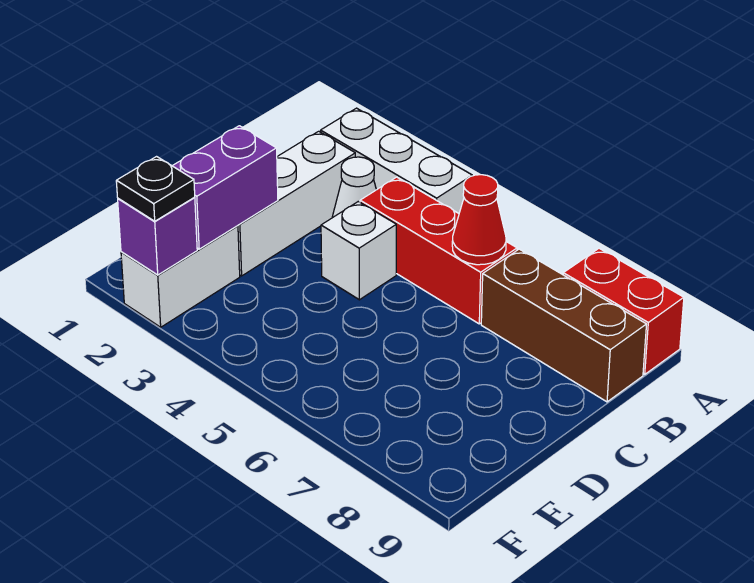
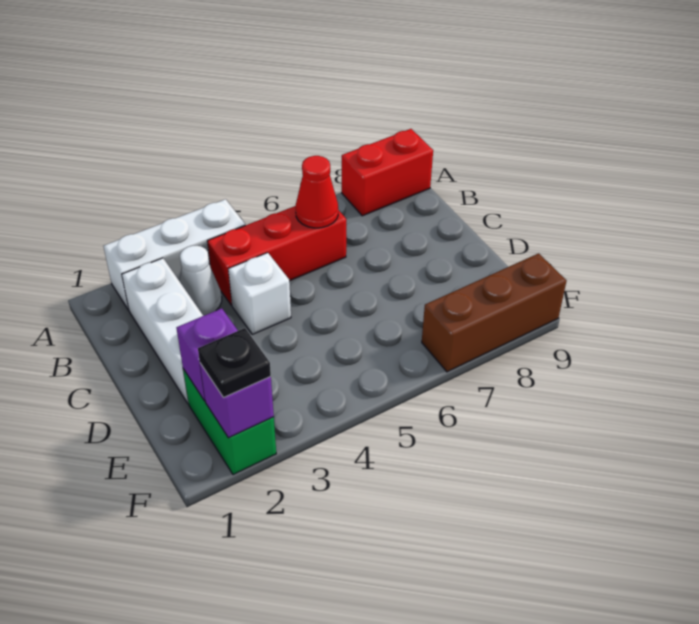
brown 1x3 brick [481,249,647,402] -> brown 1x3 brick moved to [422,253,566,372]
purple 1x2 brick [173,126,278,249] -> purple 1x1 brick [176,308,238,401]
white 1x2 brick [121,226,240,327] -> green 1x2 brick [183,369,276,475]

